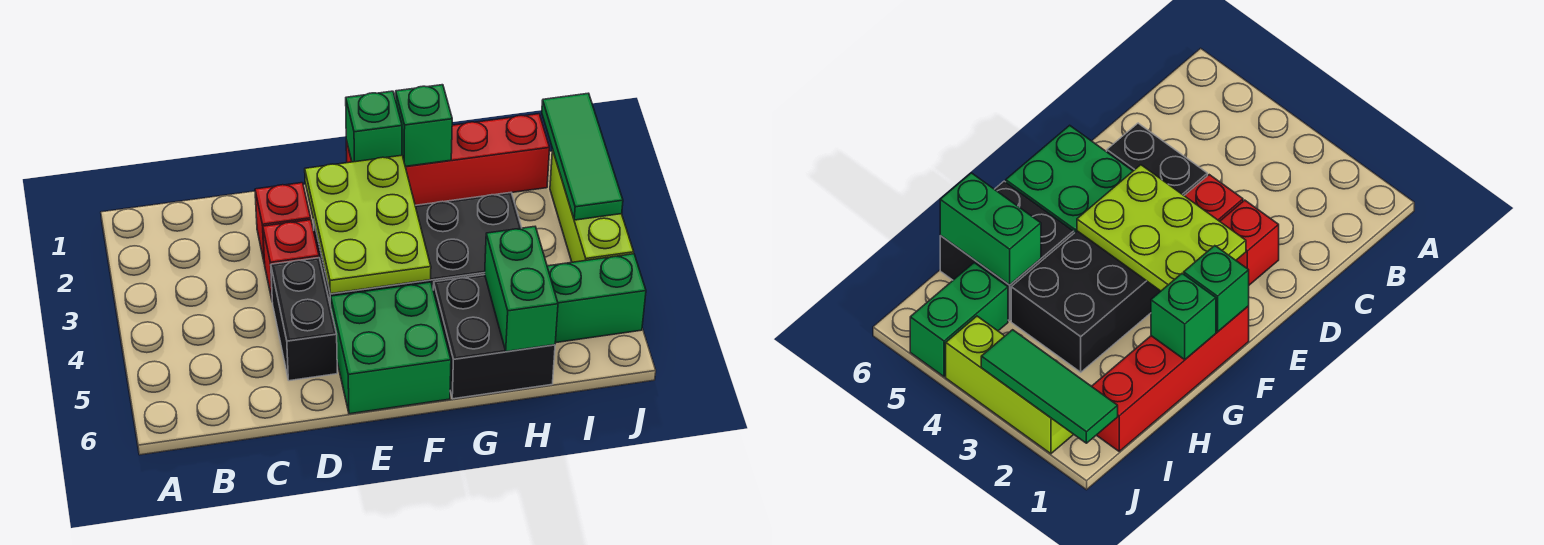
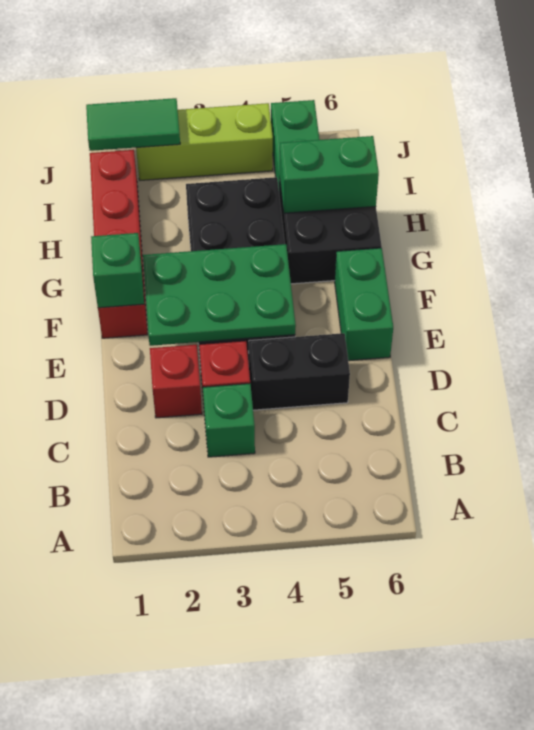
lime 2x3 plate [305,155,431,294] -> green 2x3 plate [143,244,296,346]
green 2x2 brick [331,282,451,414] -> green 1x2 brick [335,248,393,361]
green 1x1 brick [396,85,452,166] -> green 1x1 brick moved to [203,384,255,457]
green 1x3 tile [542,93,623,220] -> green 1x2 tile [86,98,180,151]

